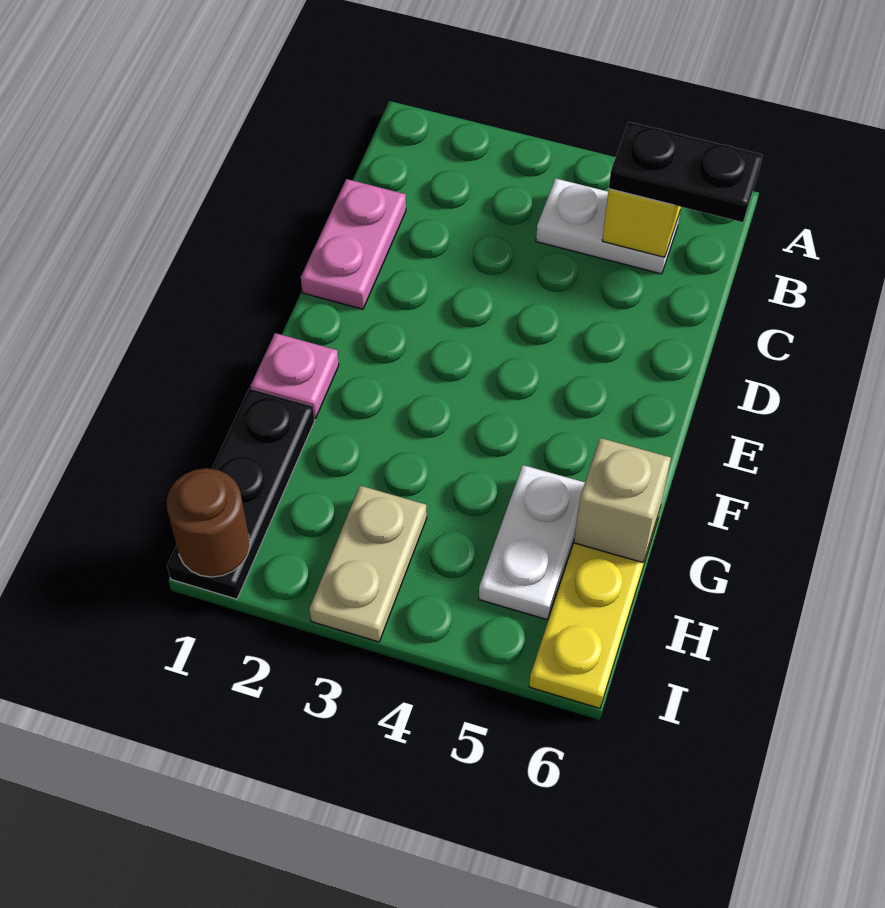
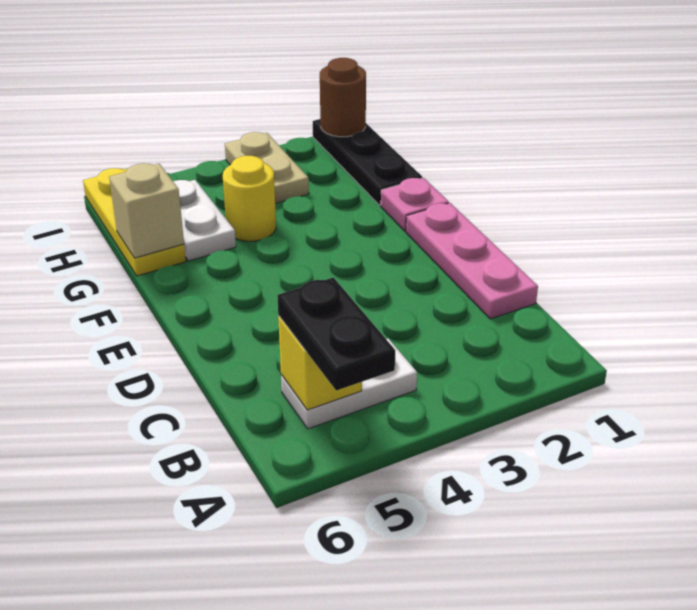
black 1x2 plate [609,122,762,222] -> black 1x2 plate turned to [277,277,395,391]
pink 1x2 plate [301,179,406,309] -> pink 1x3 plate [406,203,538,319]
none -> yellow 1x1 round brick [223,156,276,241]

